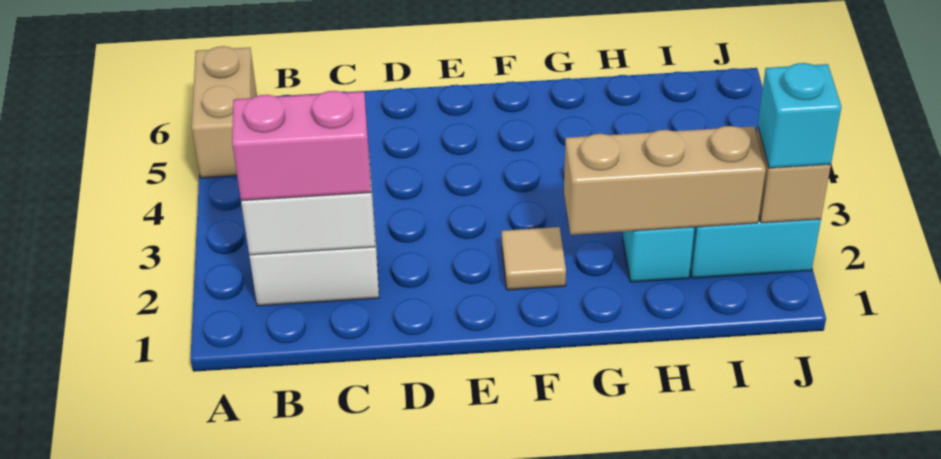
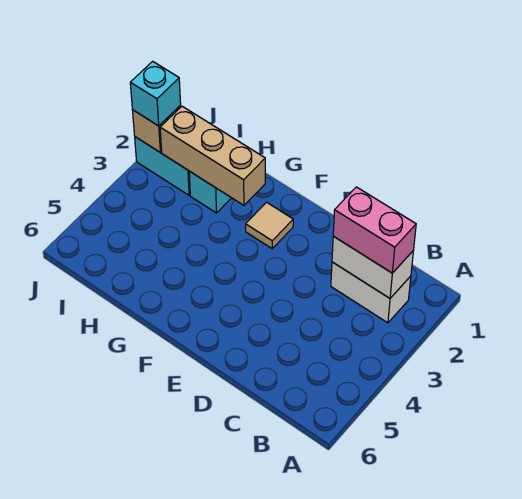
tan 1x2 brick [192,46,257,178] -> none

